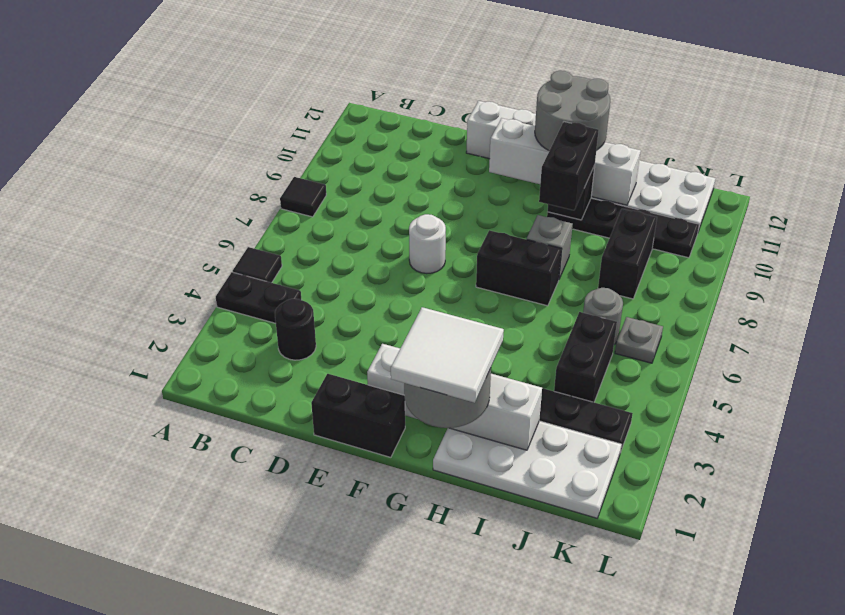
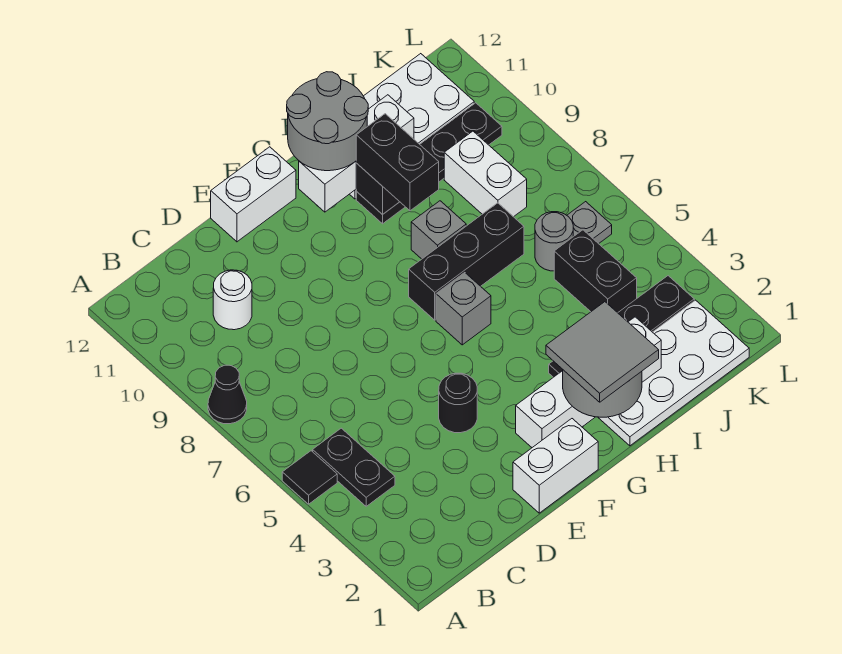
black 1x2 plate [216,272,302,323] -> black 1x2 plate turned to [313,428,395,506]
black 1x1 tile [280,177,326,217] -> black 1x1 cone [208,365,247,424]
black 1x1 round brick [275,299,316,360] -> black 1x1 round brick moved to [439,373,477,433]
black 1x2 brick [311,374,405,457] -> white 1x2 brick [513,419,598,513]
white 1x1 round brick [409,214,446,274] -> white 1x1 round brick moved to [213,270,252,330]
white 1x4 brick [489,118,641,205] -> white 1x3 brick [299,95,414,212]
white 2x2 tile [391,307,504,403] -> grey 2x2 tile [546,302,659,402]
none -> grey 1x1 brick [436,273,491,345]
black 1x2 brick [476,230,562,306] -> black 1x3 brick [409,203,524,320]
black 1x2 brick [598,209,657,299] -> white 1x2 brick [444,131,527,217]

